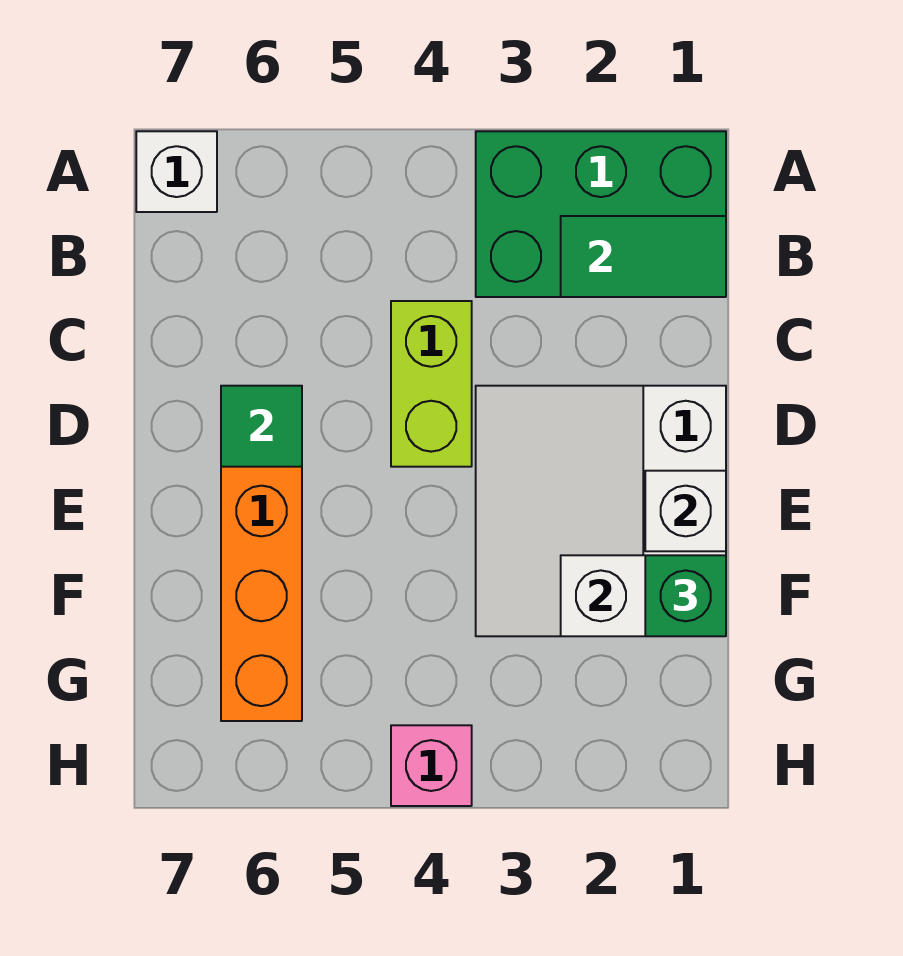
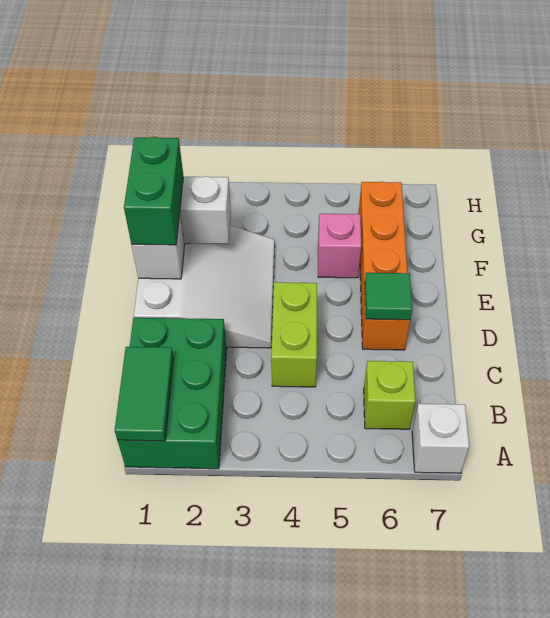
green 2x3 brick [476,131,726,297] -> green 2x3 brick turned to [118,318,227,469]
green 1x2 tile [561,216,726,297] -> green 1x2 tile turned to [115,347,173,441]
none -> lime 1x1 brick [364,361,416,429]
green 1x1 brick [645,555,726,636] -> green 1x2 brick [124,137,183,245]
pink 1x1 brick [391,725,472,806] -> pink 1x1 brick moved to [318,214,361,278]

